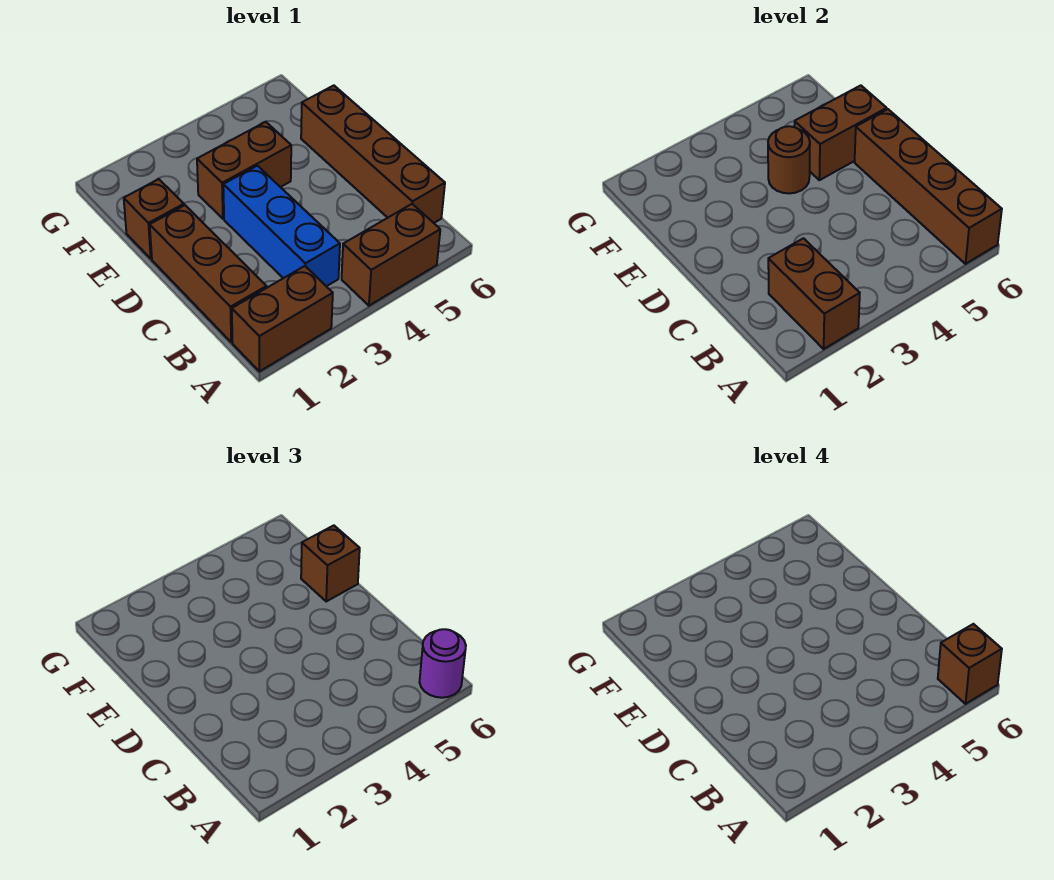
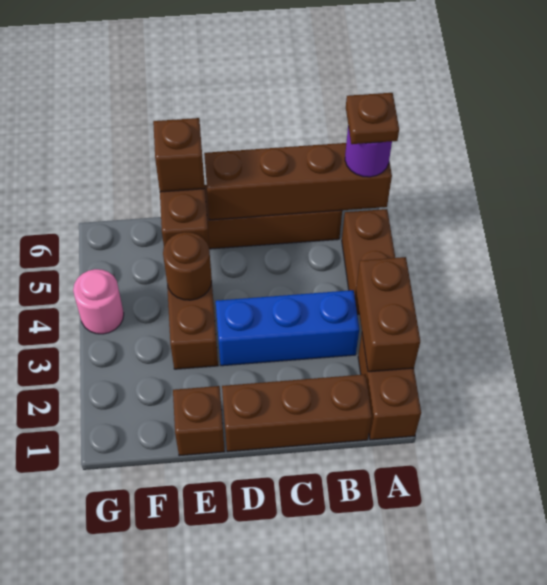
brown 1x2 brick [768,238,860,349] -> brown 1x2 brick turned to [356,257,420,372]
brown 1x1 brick [938,624,1002,704] -> brown 1x1 plate [346,93,399,144]
none -> pink 1x1 round brick [73,269,124,334]

